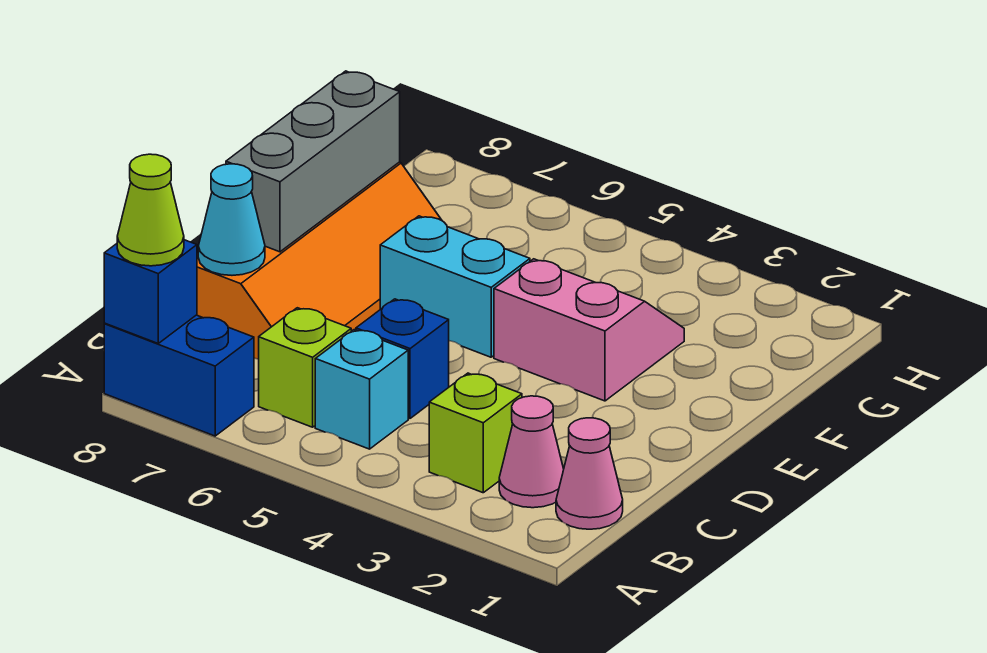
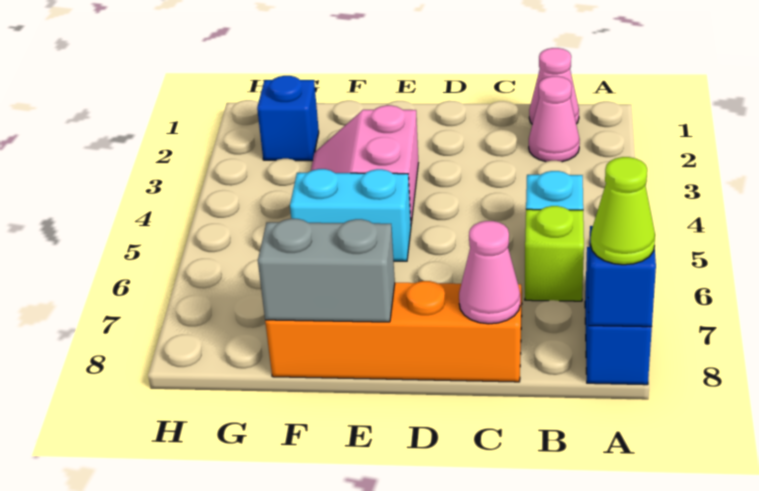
lime 1x1 brick [429,373,522,493] -> none
blue 1x1 brick [356,299,449,418] -> blue 1x1 brick moved to [257,76,319,161]
cyan 1x1 cone [198,164,265,275] -> pink 1x1 cone [459,221,520,324]
grey 1x3 brick [226,71,400,252] -> grey 1x2 brick [258,219,395,322]
cyan 1x2 brick [380,216,530,357] -> cyan 1x2 brick turned to [290,169,411,261]

